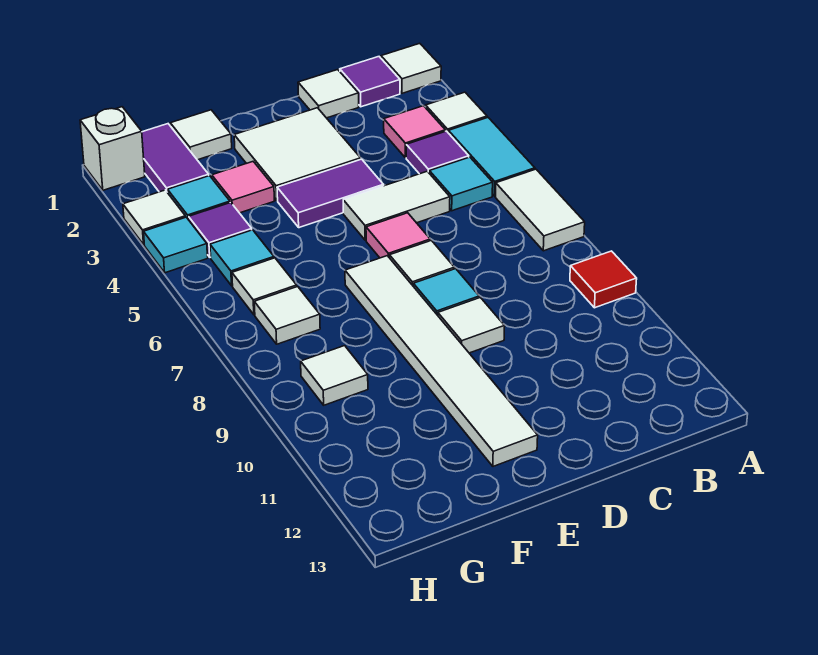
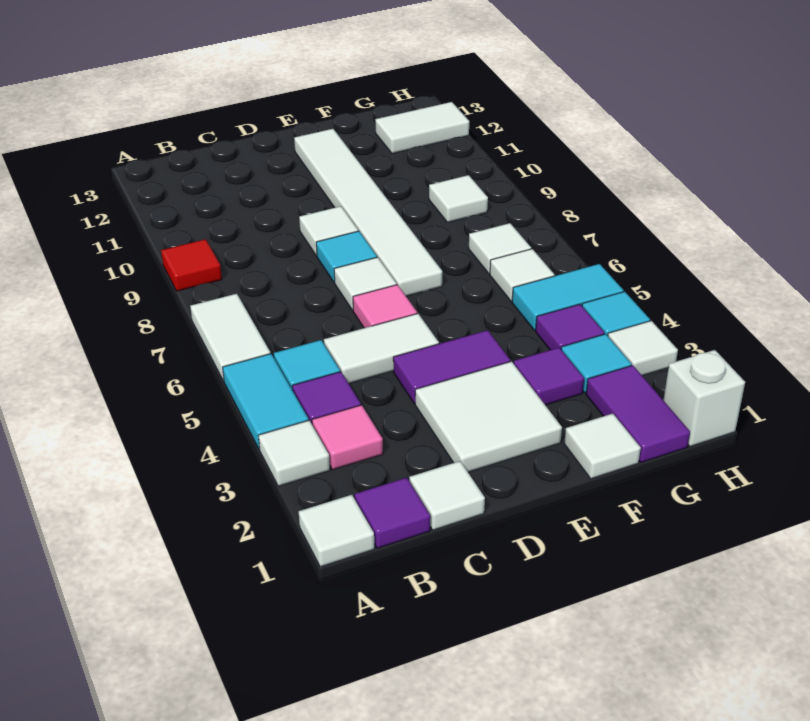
pink 1x1 tile [212,162,274,213] -> purple 1x1 tile [514,348,584,405]
cyan 1x1 tile [210,230,274,286] -> cyan 1x2 tile [512,264,624,330]
none -> white 1x2 tile [375,102,469,153]

